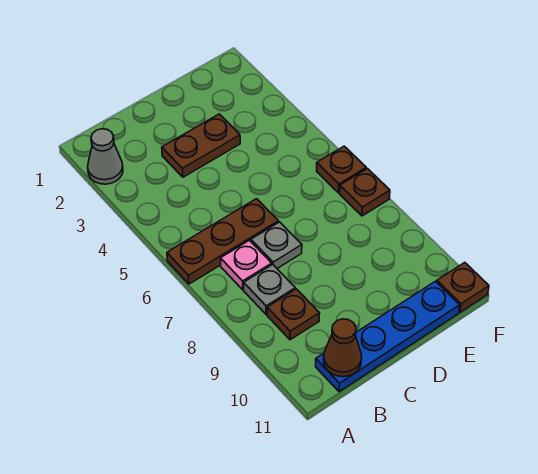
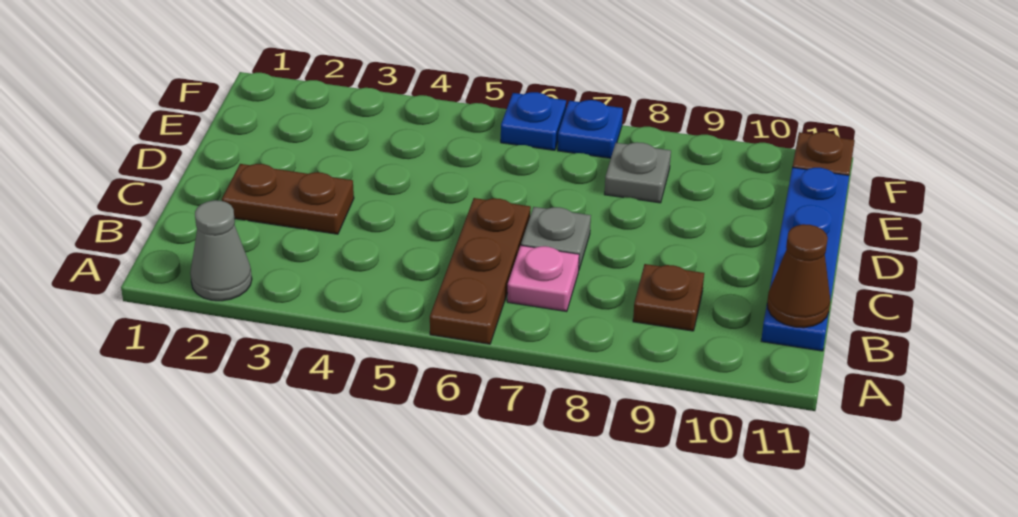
grey 1x1 plate [244,265,295,314] -> grey 1x1 plate moved to [605,142,671,203]
brown 1x2 plate [162,114,240,177] -> brown 1x2 plate turned to [222,164,354,234]
brown 1x1 plate [317,146,366,193] -> blue 1x1 plate [501,92,566,150]
brown 1x1 plate [340,169,390,216] -> blue 1x1 plate [558,100,623,158]

